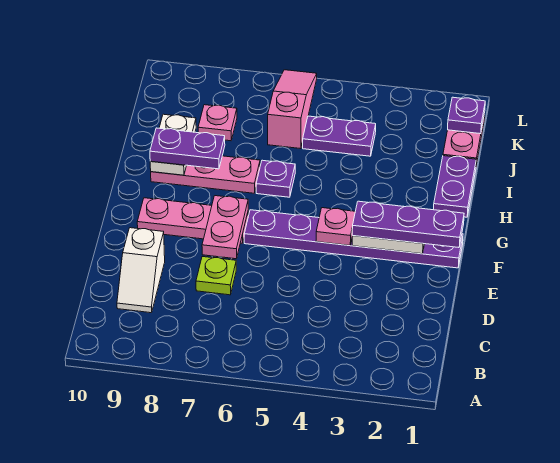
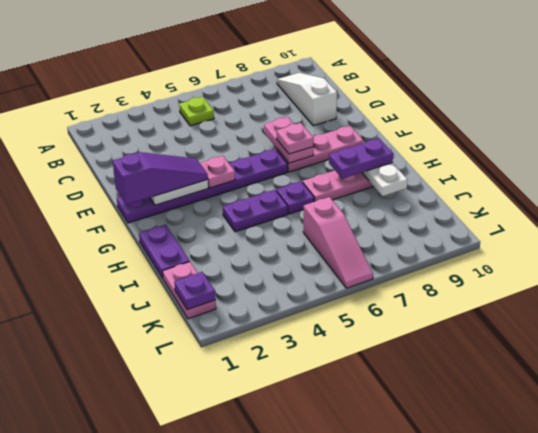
white 1x2 slope [117,228,165,313] -> white 1x3 slope [277,73,337,126]
lime 1x1 plate [196,257,236,295] -> lime 1x1 plate moved to [179,97,214,126]
purple 1x3 plate [352,201,464,248] -> purple 1x3 slope [113,152,208,205]
purple 1x2 plate [303,116,376,156] -> purple 1x2 plate moved to [223,190,288,232]
pink 1x1 plate [198,105,237,141] -> pink 1x1 plate moved to [277,123,314,154]

